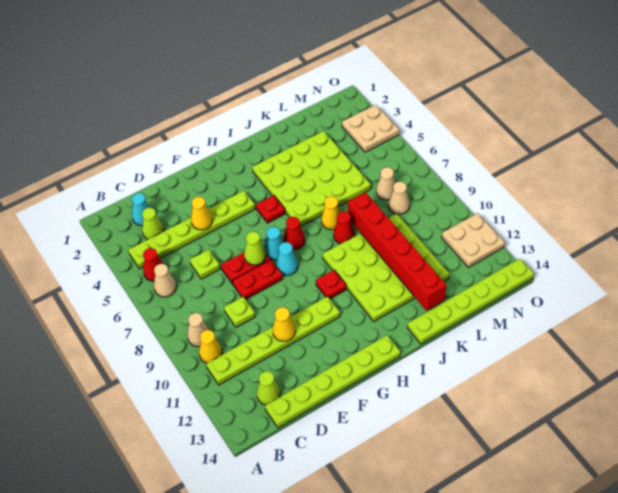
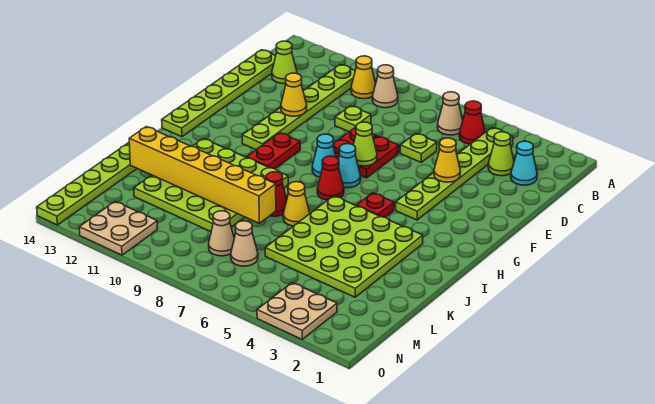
red 1x1 plate [316,270,346,299] -> red 1x2 plate [247,133,300,169]
red 1x6 brick [348,192,446,311] -> yellow 1x6 brick [129,127,276,223]

